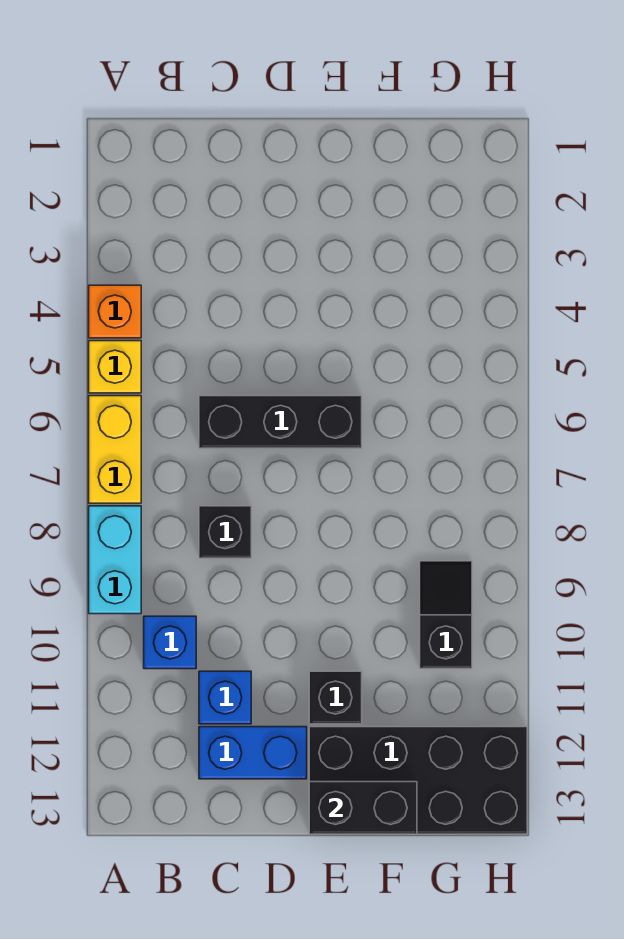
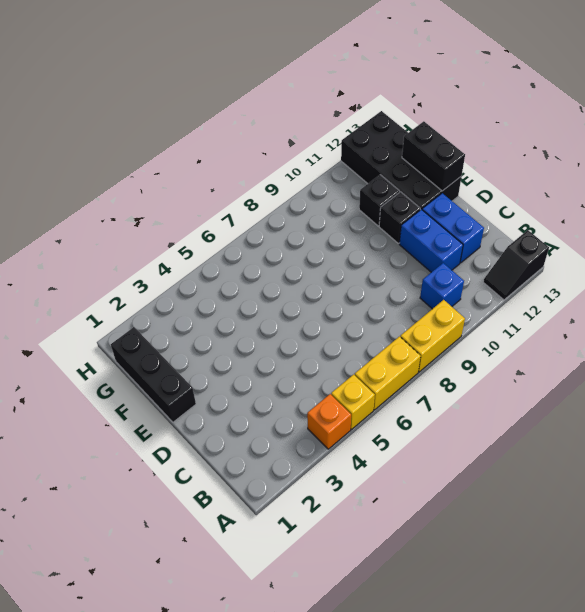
cyan 1x2 brick [89,506,141,614] -> yellow 1x2 brick [400,300,465,372]
black 1x3 brick [199,396,362,448] -> black 1x3 brick moved to [111,327,196,422]
black 1x1 brick [199,506,251,558] -> black 1x1 brick moved to [359,175,400,226]
blue 1x1 brick [199,671,251,724] -> blue 1x2 brick [399,209,463,272]
black 1x2 slope [420,561,472,669] -> black 1x2 slope moved to [483,230,549,300]

